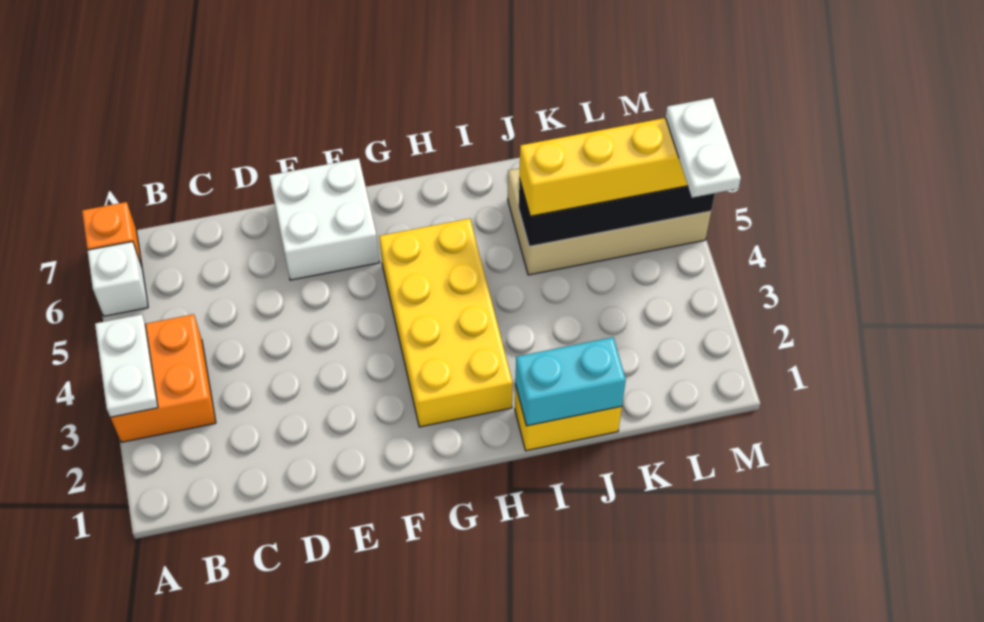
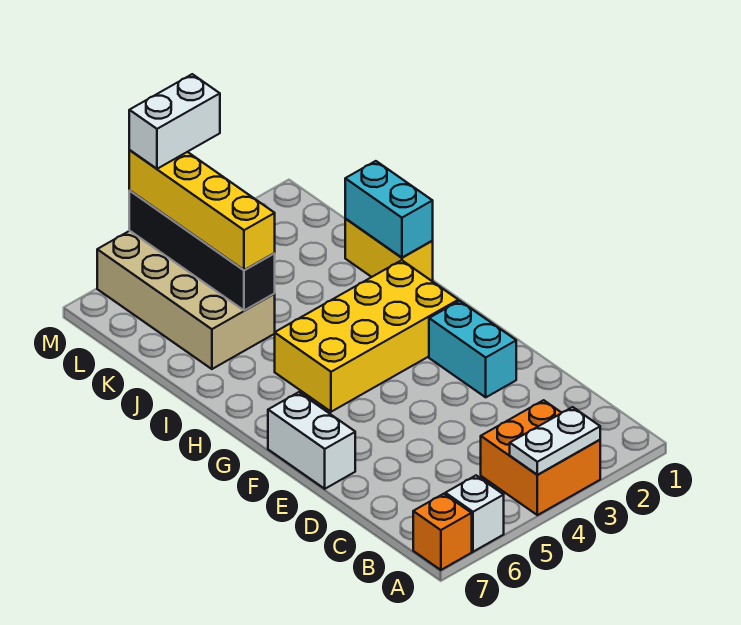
none -> cyan 1x2 brick [429,301,516,397]
white 2x2 brick [269,158,380,280] -> white 1x2 brick [268,392,355,489]
white 1x2 plate [666,98,741,198] -> white 1x2 brick [129,74,220,169]

